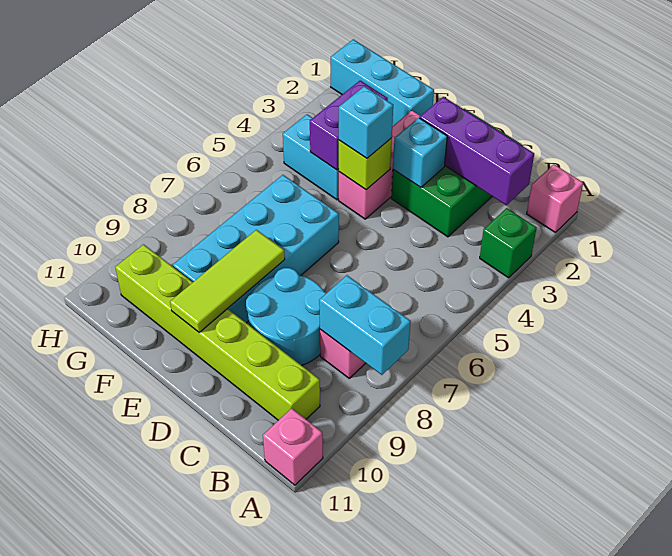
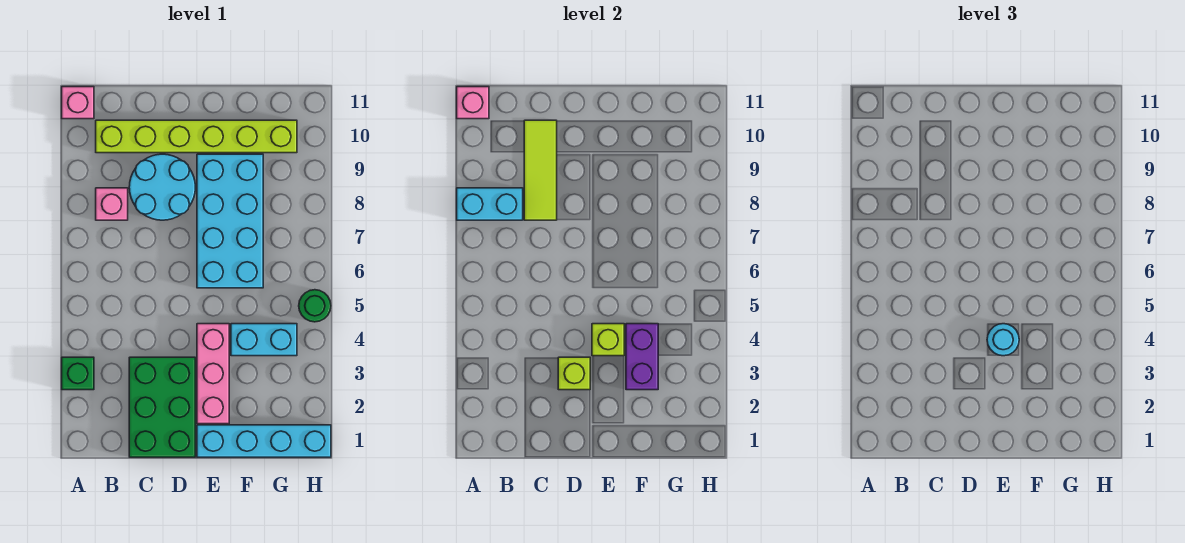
pink 1x1 brick [527,164,583,233] -> pink 1x1 brick moved to [457,87,489,119]
purple 1x3 brick [420,97,534,205] -> none
cyan 1x1 brick [393,118,447,187] -> lime 1x1 brick [558,357,590,390]
cyan 1x1 brick [339,86,393,158] -> cyan 1x1 round brick [987,324,1019,356]
lime 1x3 tile [170,230,285,332] -> lime 1x3 tile moved to [524,120,557,220]
cyan 1x3 brick [331,39,434,126] -> cyan 1x4 brick [197,425,331,457]
none -> green 1x1 round brick [299,290,331,322]

